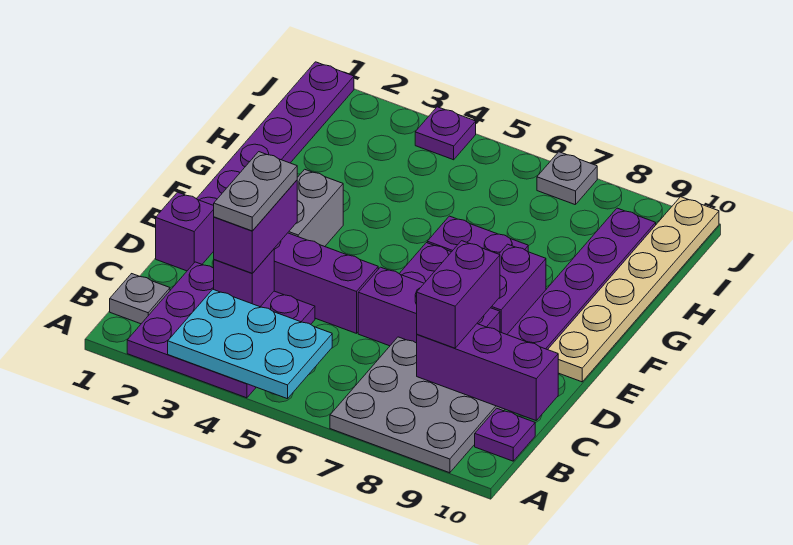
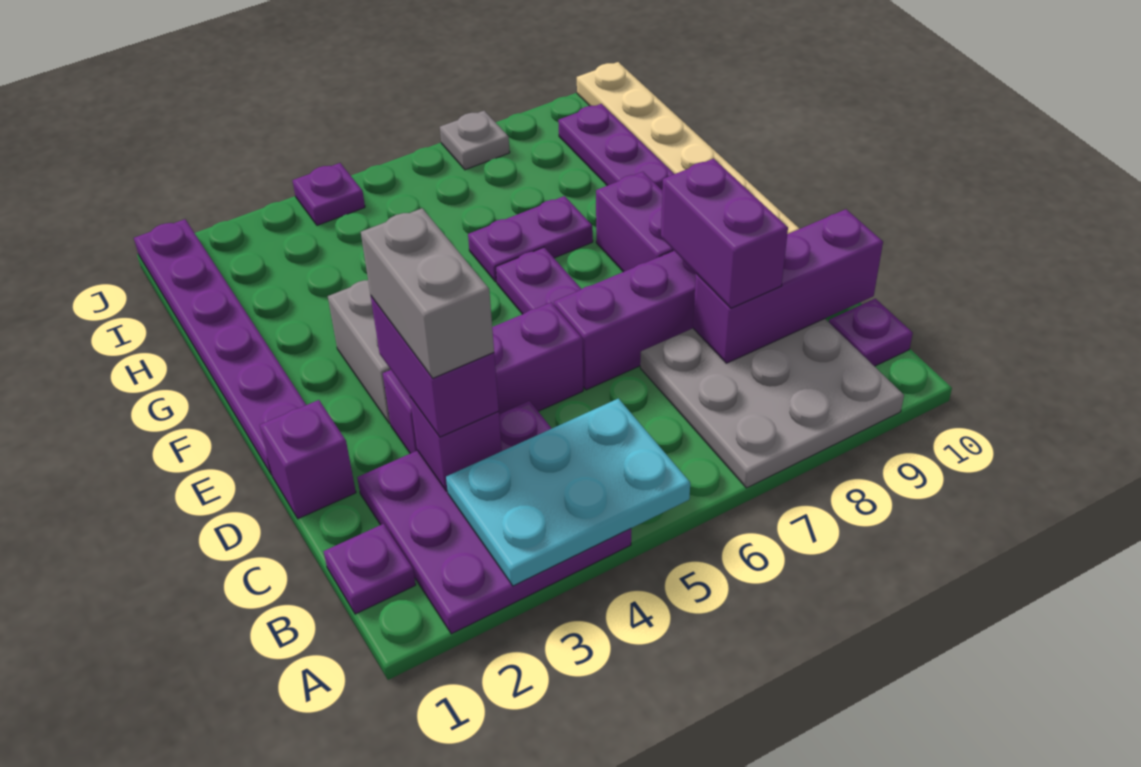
grey 1x1 plate [110,274,170,324] -> purple 1x1 plate [323,524,416,614]
grey 1x2 plate [214,152,297,231] -> grey 1x2 brick [361,208,494,378]

